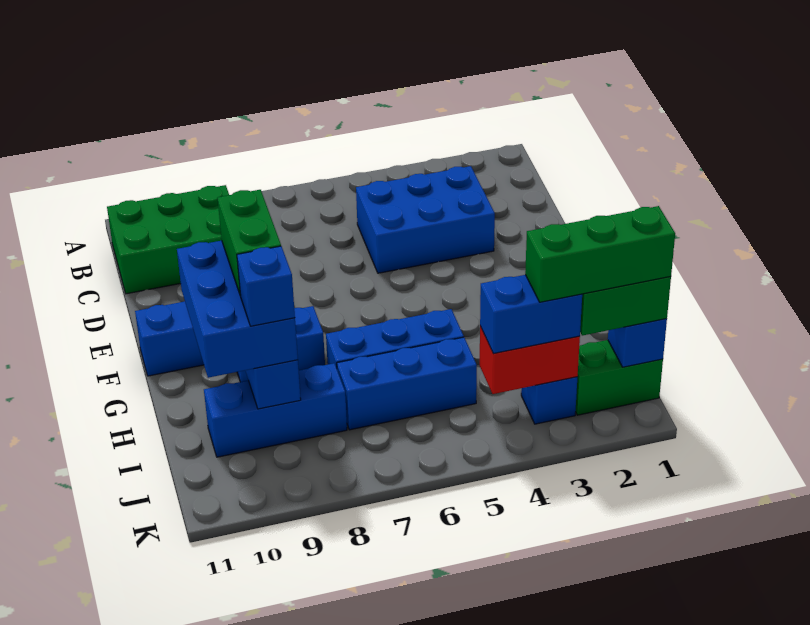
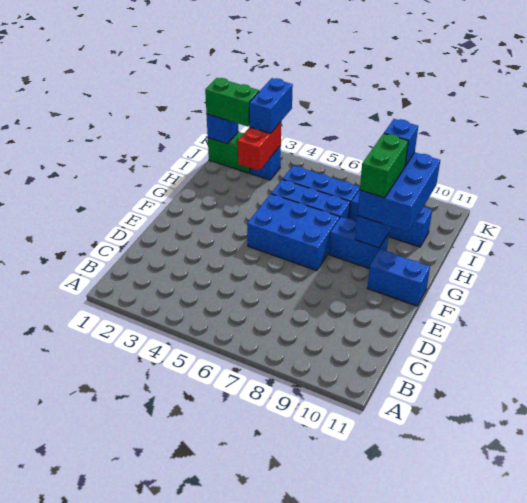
green 2x3 brick [107,185,229,294] -> none
blue 2x3 brick [356,166,495,273] -> blue 2x3 brick moved to [247,194,340,271]
green 1x3 brick [525,206,675,302] -> none
red 1x2 brick [480,326,580,394] -> red 1x2 brick turned to [238,122,281,171]
blue 1x2 brick [480,275,582,354] -> blue 1x2 brick turned to [249,78,293,133]

